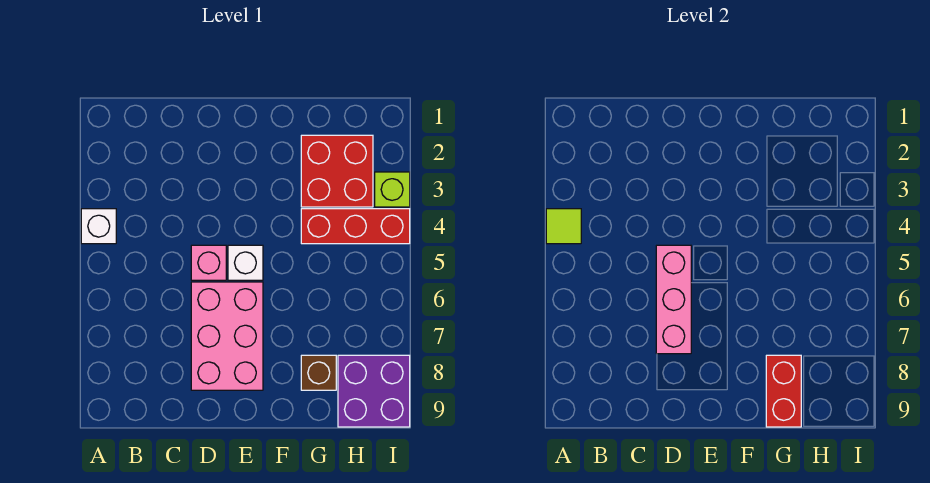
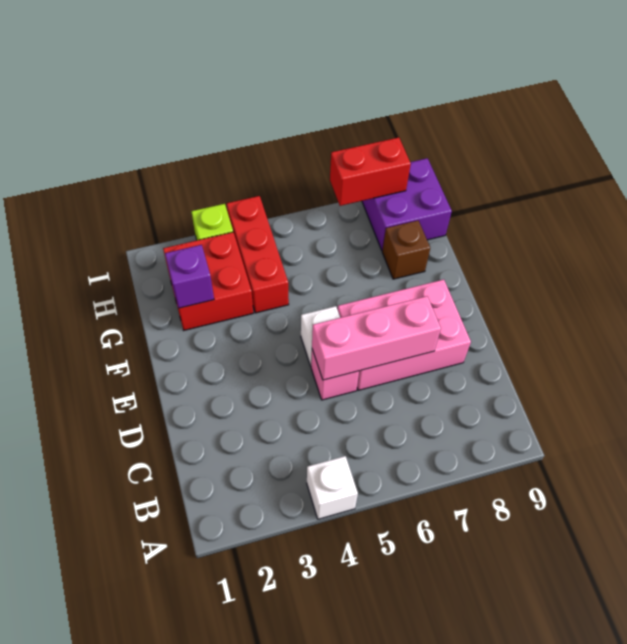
lime 1x1 tile [546,209,581,244] -> none
none -> purple 1x1 brick [165,245,214,308]
red 1x2 brick [766,355,801,427] -> red 1x2 brick moved to [330,137,411,206]

